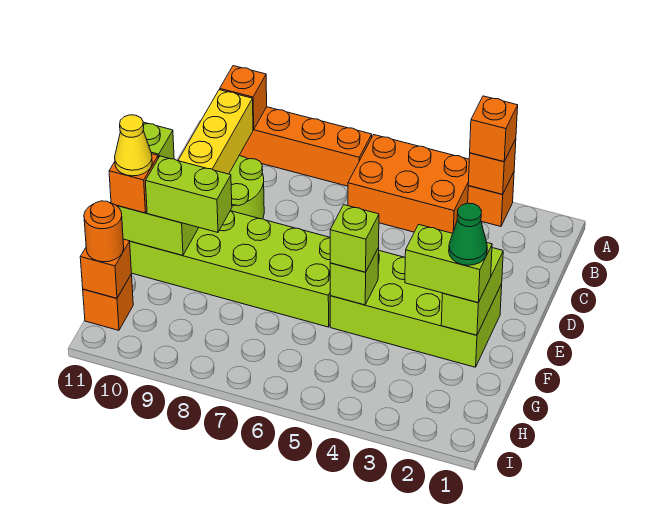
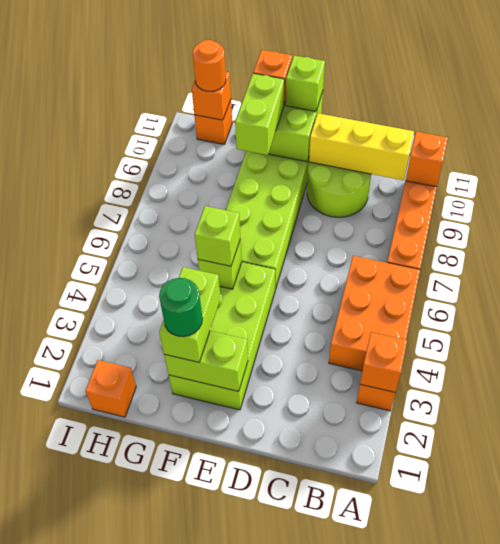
orange 1x1 brick [470,96,518,162] -> orange 1x1 brick moved to [85,360,136,417]
green 1x1 cone [449,203,487,265] -> green 1x1 round brick [159,278,203,337]
yellow 1x1 cone [115,115,152,176] -> none

